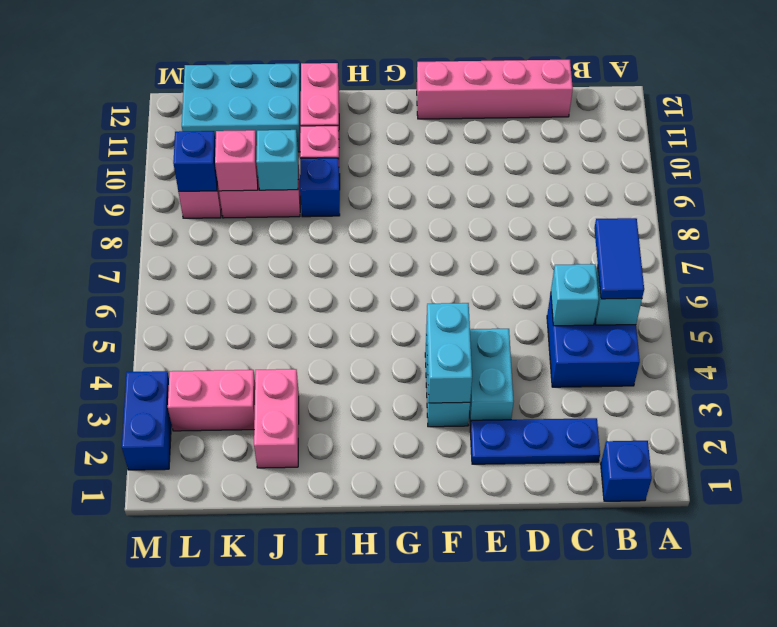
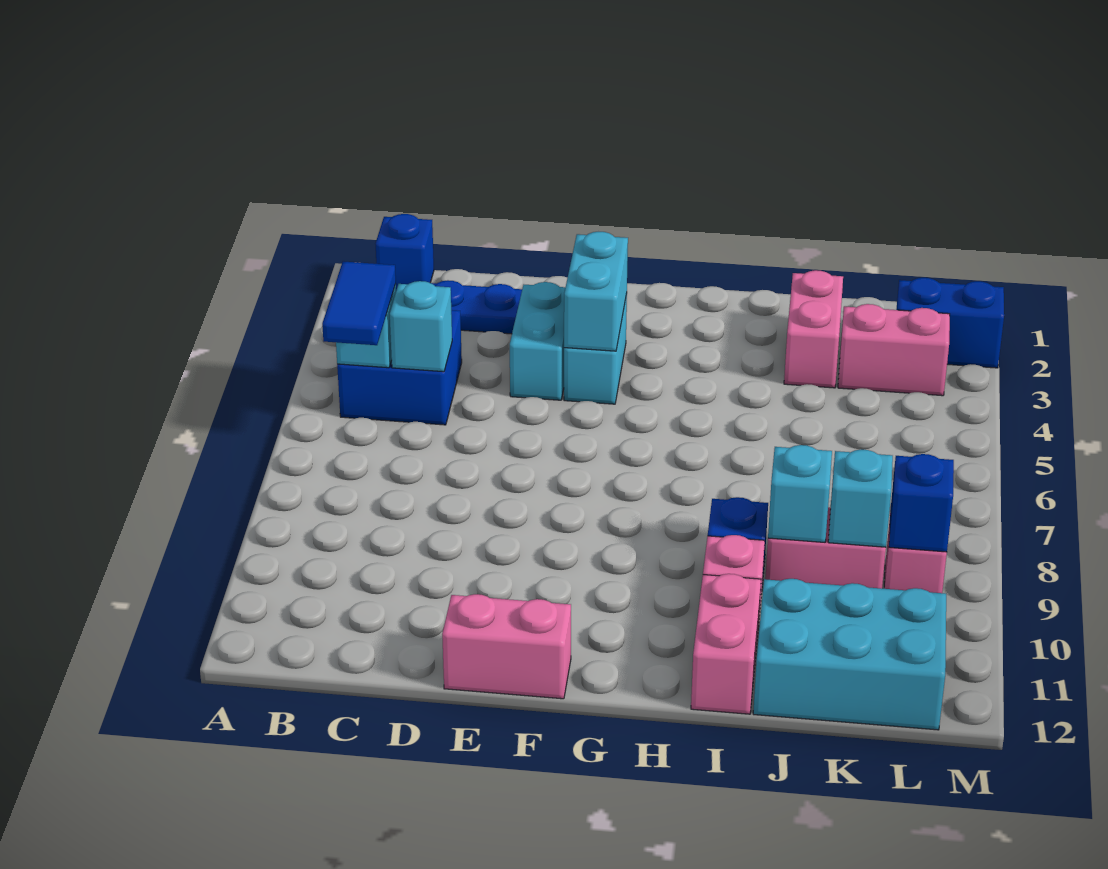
pink 1x4 brick [417,60,573,119] -> pink 1x2 brick [442,594,571,699]
pink 1x1 brick [215,130,258,191] -> cyan 1x1 brick [828,449,893,547]
blue 1x2 brick [122,371,171,470] -> blue 1x2 brick turned to [896,278,1004,368]

